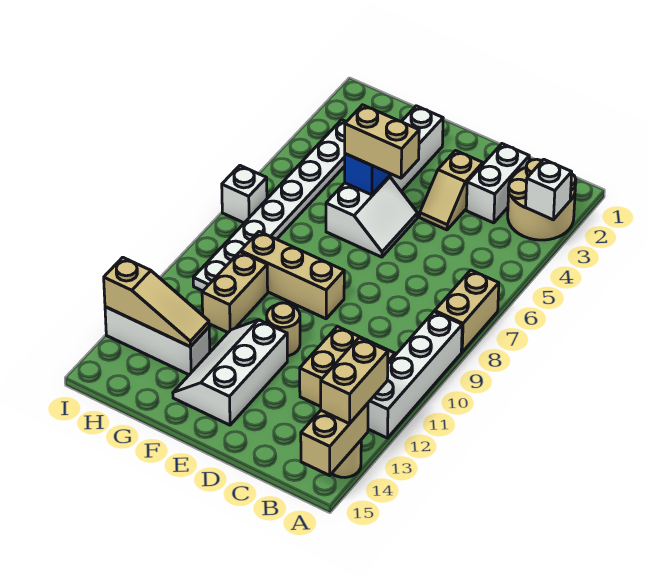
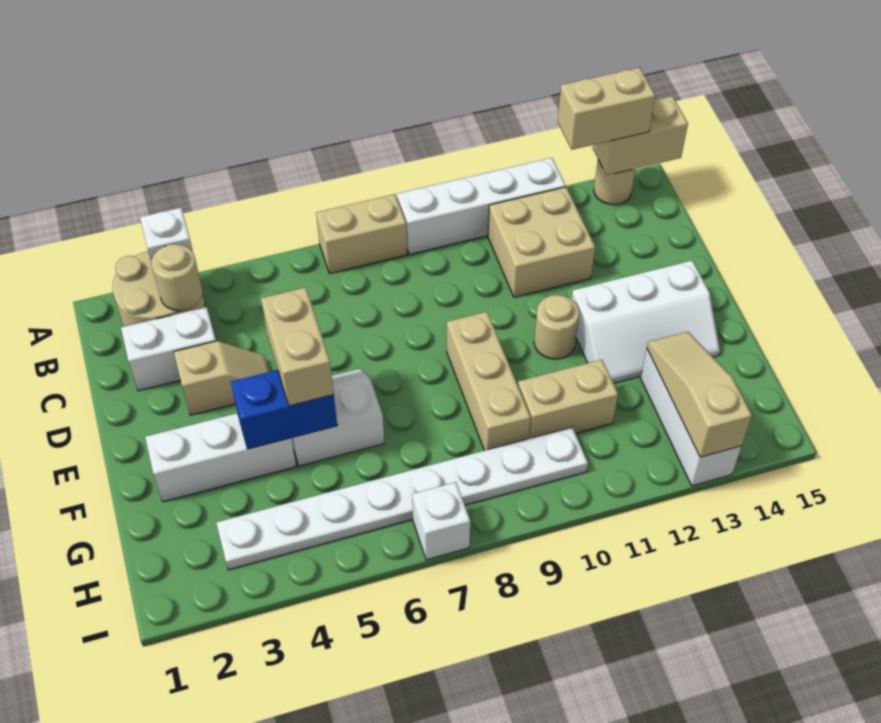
none -> tan 1x1 round brick [152,244,202,311]

